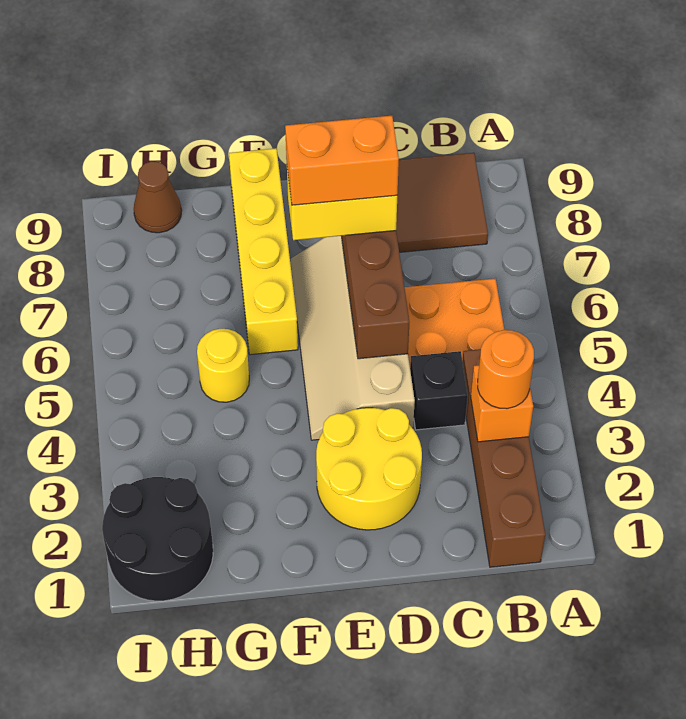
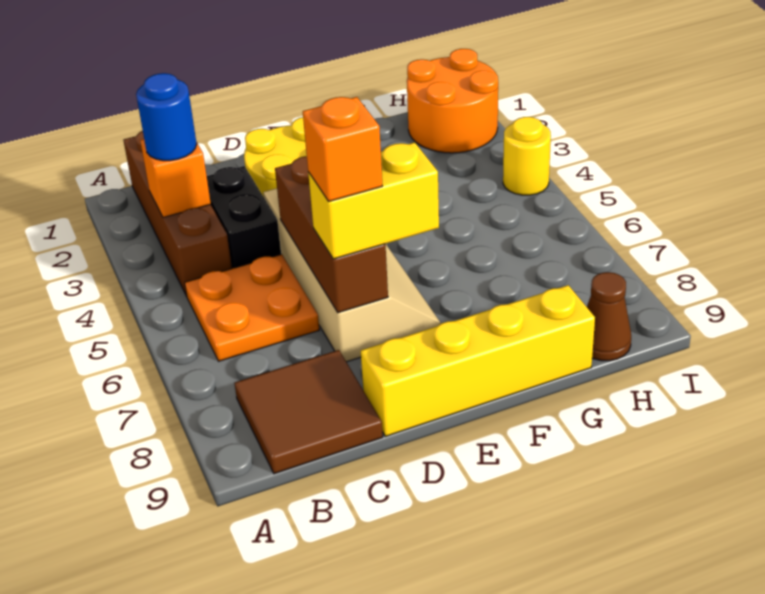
orange 1x1 round brick [478,330,534,409] -> blue 1x1 round brick [136,73,197,161]
black 1x1 brick [410,351,468,430] -> black 1x2 brick [207,166,281,268]
orange 1x2 brick [285,116,399,205] -> orange 1x1 brick [303,97,382,201]
yellow 1x4 brick [229,148,298,355] -> yellow 1x4 brick turned to [361,285,595,437]
yellow 1x1 round brick [197,329,249,402] -> yellow 1x1 round brick moved to [503,117,551,195]
black 2x2 round brick [102,477,213,601] -> orange 2x2 round brick [407,49,498,153]

